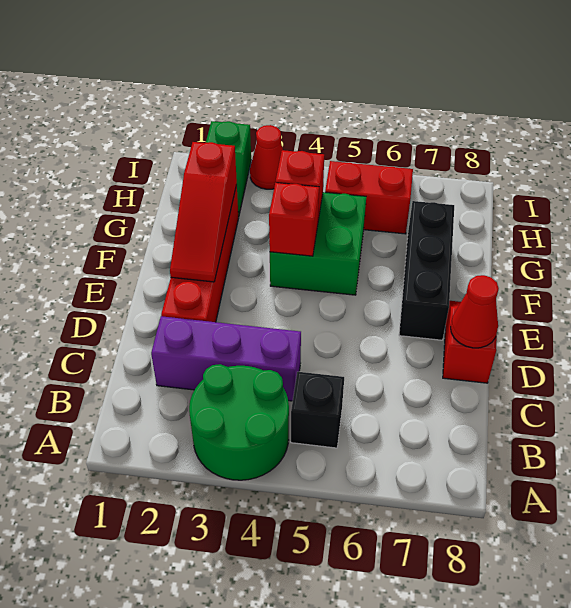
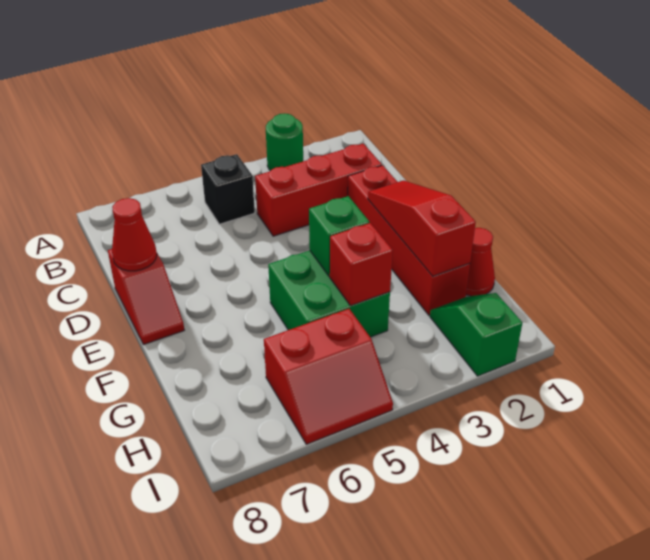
green 2x2 round brick [189,364,289,480] -> green 1x1 round brick [266,113,303,171]
purple 1x3 brick [151,316,301,401] -> red 1x3 brick [255,144,382,236]
black 1x3 brick [399,201,454,340] -> none
red 1x1 brick [269,183,319,256] -> green 1x1 brick [309,196,369,276]
red 1x1 cone [250,125,283,189] -> red 1x1 cone moved to [466,228,495,296]

